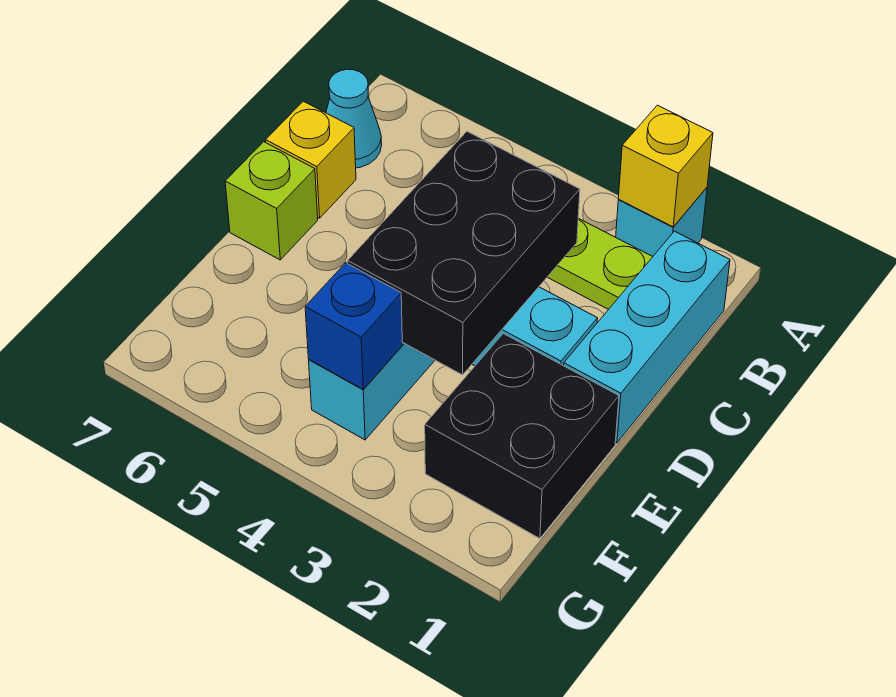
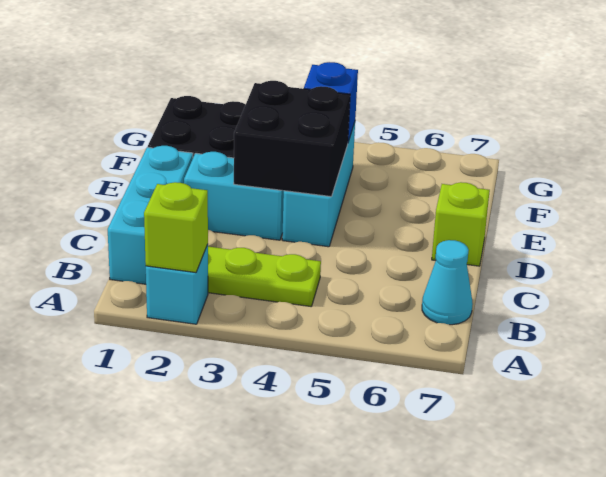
yellow 1x1 brick [618,105,713,227] -> lime 1x1 brick [144,182,208,273]
black 2x3 brick [348,132,580,375] -> black 2x2 brick [234,81,350,197]
yellow 1x1 brick [266,101,356,218] -> none

